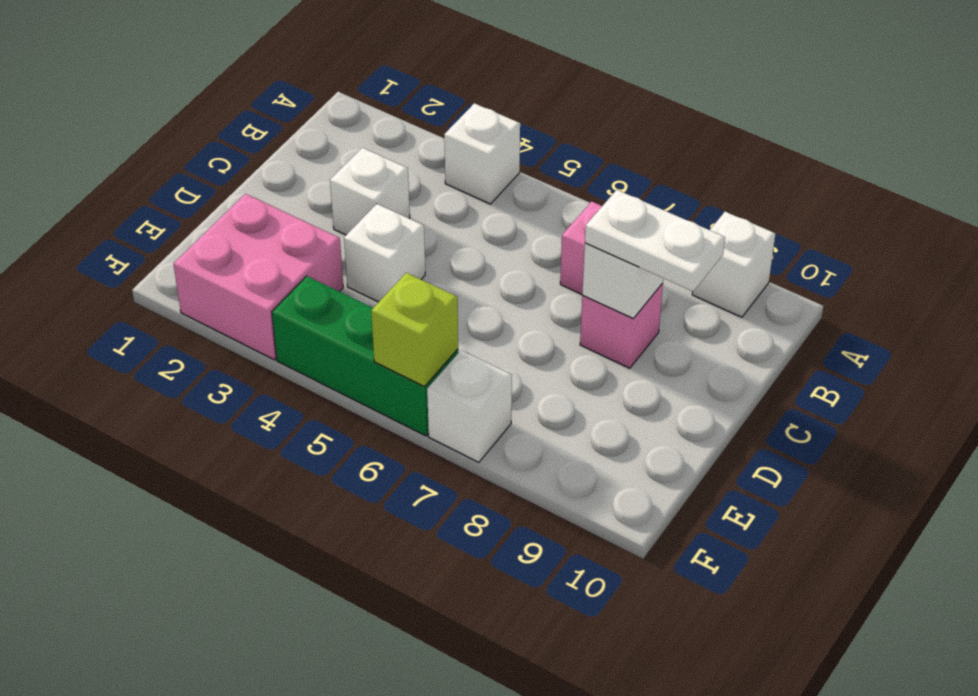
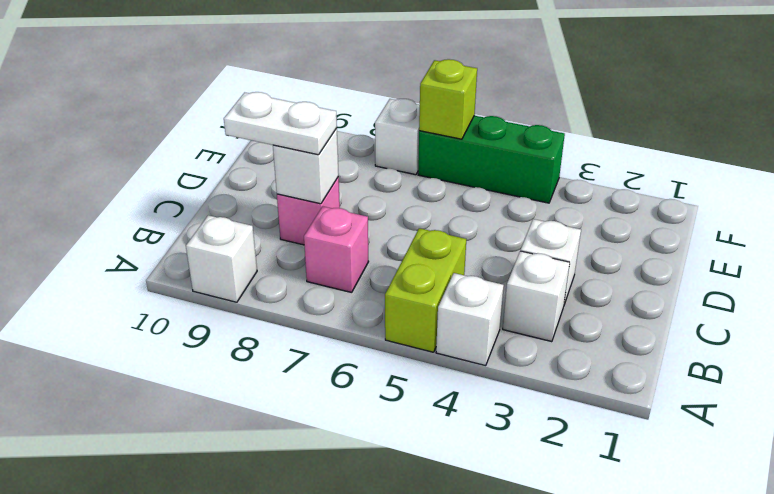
none -> lime 1x2 brick [385,228,466,352]
white 1x1 brick [344,204,425,302] -> white 1x1 brick moved to [503,251,570,342]
pink 2x2 brick [173,194,343,360] -> none

